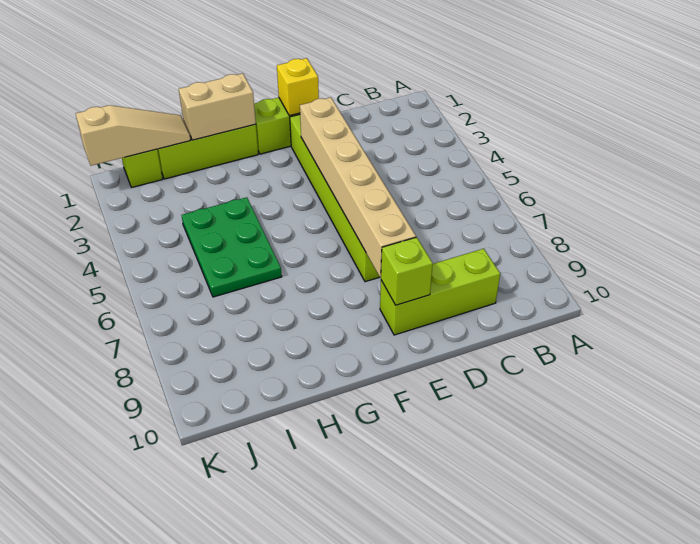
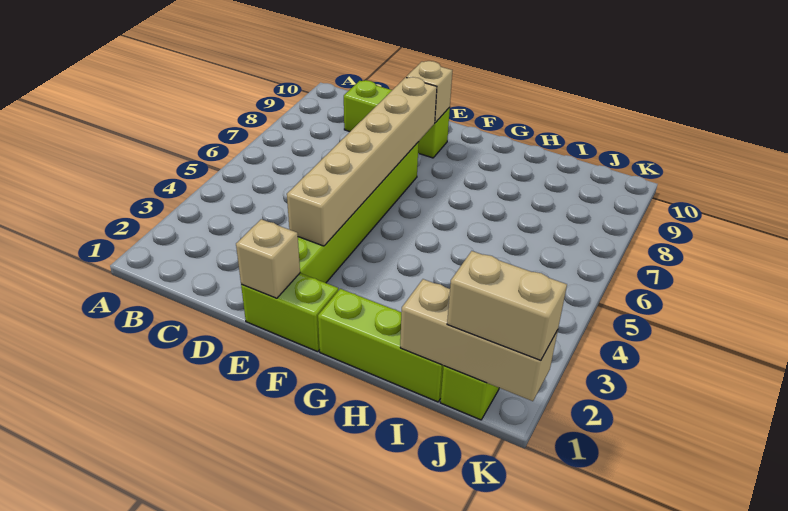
yellow 1x1 brick [277,58,319,116] -> tan 1x1 brick [236,219,300,298]
lime 1x1 brick [381,237,433,305] -> tan 1x1 brick [406,61,452,123]
tan 1x2 brick [179,73,256,140] -> tan 1x2 brick moved to [447,251,567,361]
green 2x3 plate [181,197,282,297] -> none
tan 1x3 slope [76,105,190,166] -> tan 1x3 brick [400,279,558,401]

